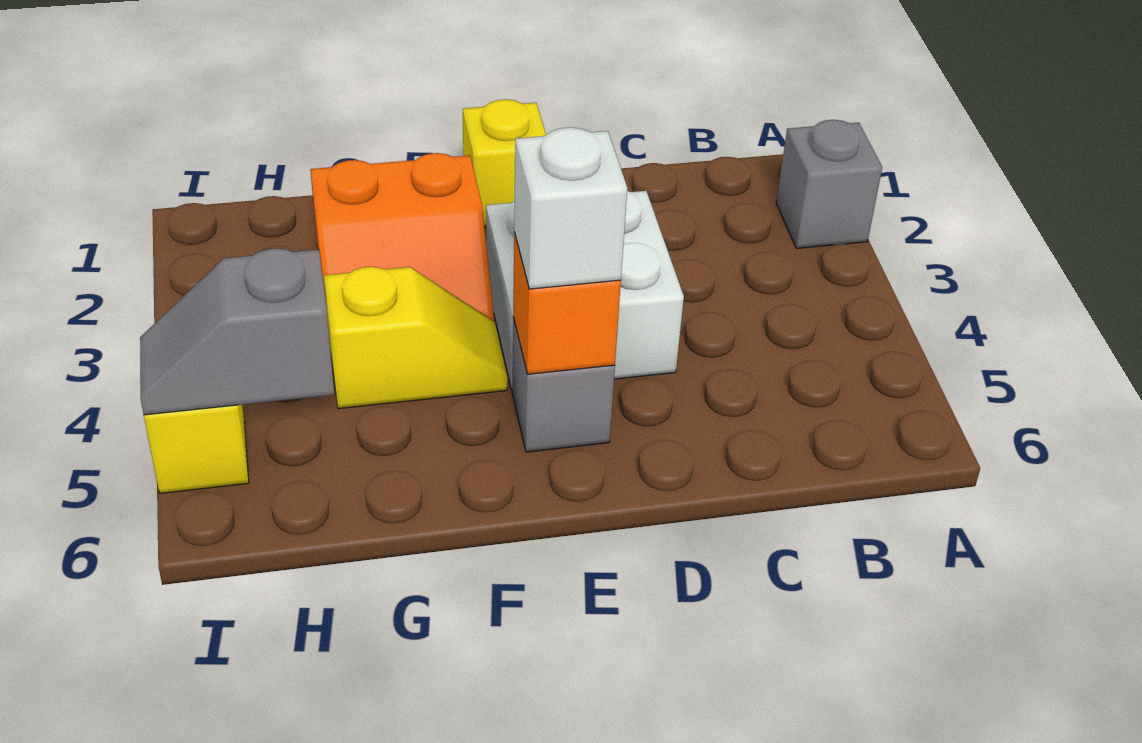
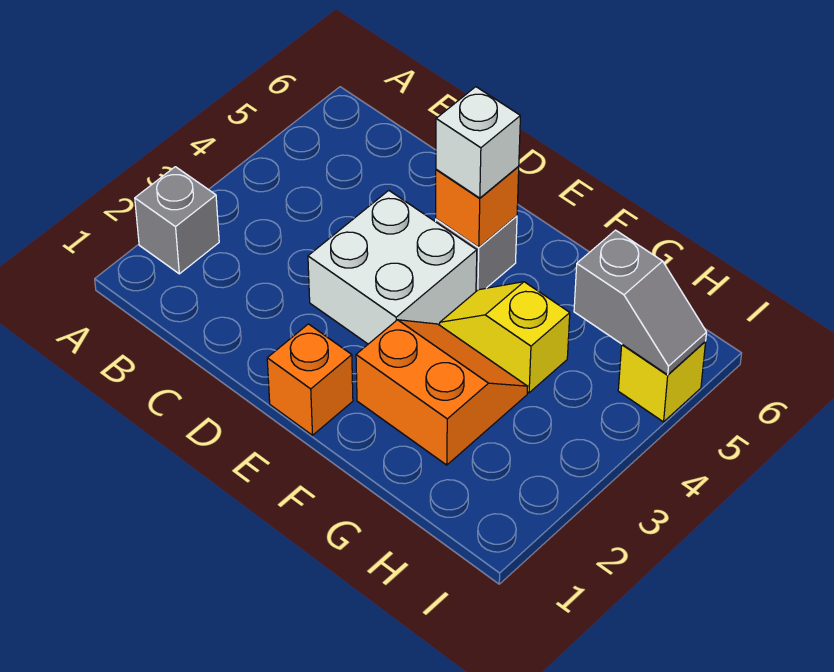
yellow 1x1 brick [463,99,546,227] -> orange 1x1 brick [267,324,353,435]

